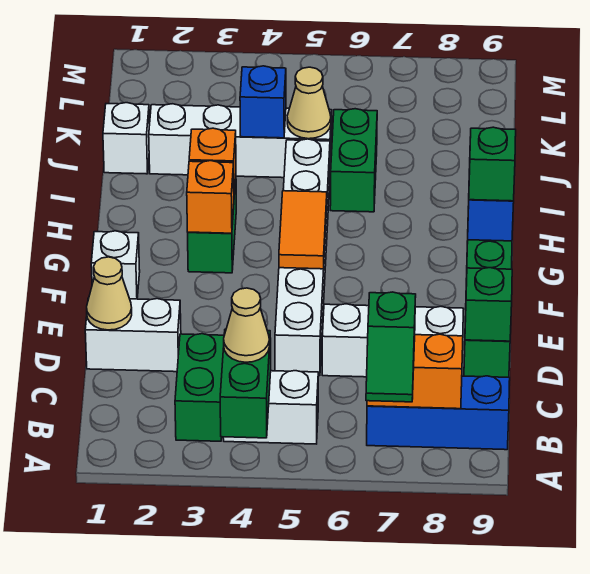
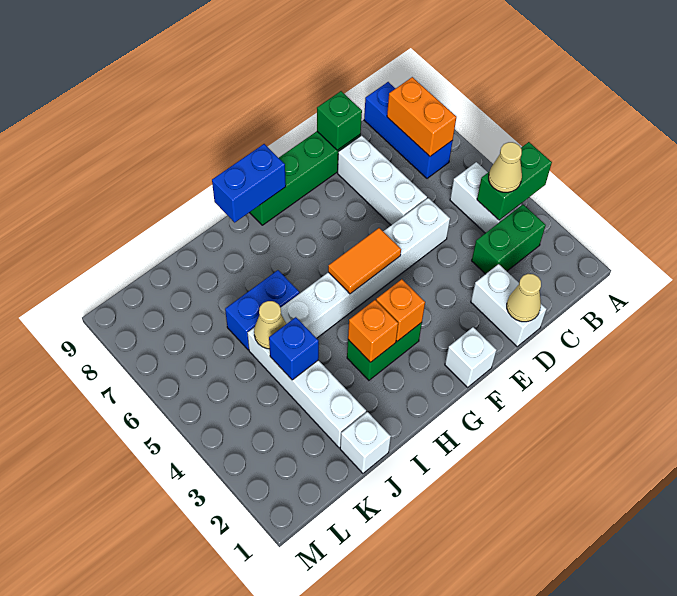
green 1x2 slope [366,292,416,402] -> none
green 1x1 brick [469,127,516,201] -> none
green 1x2 brick [330,109,377,212] -> blue 1x2 brick [225,270,299,350]

